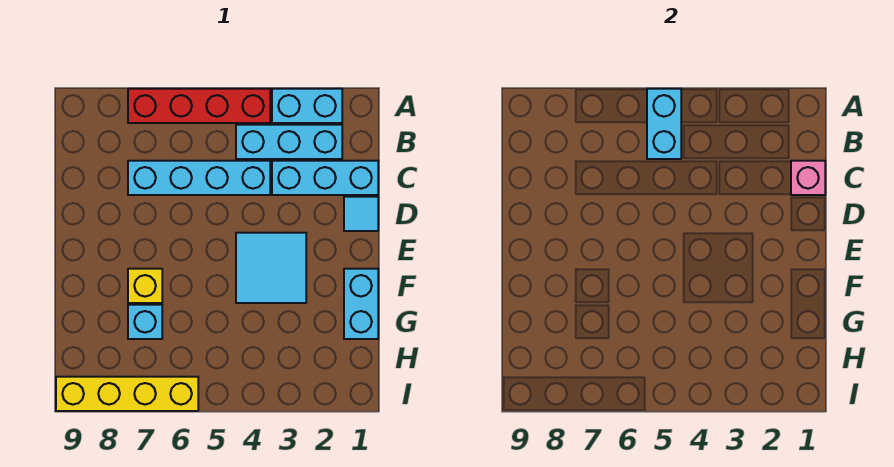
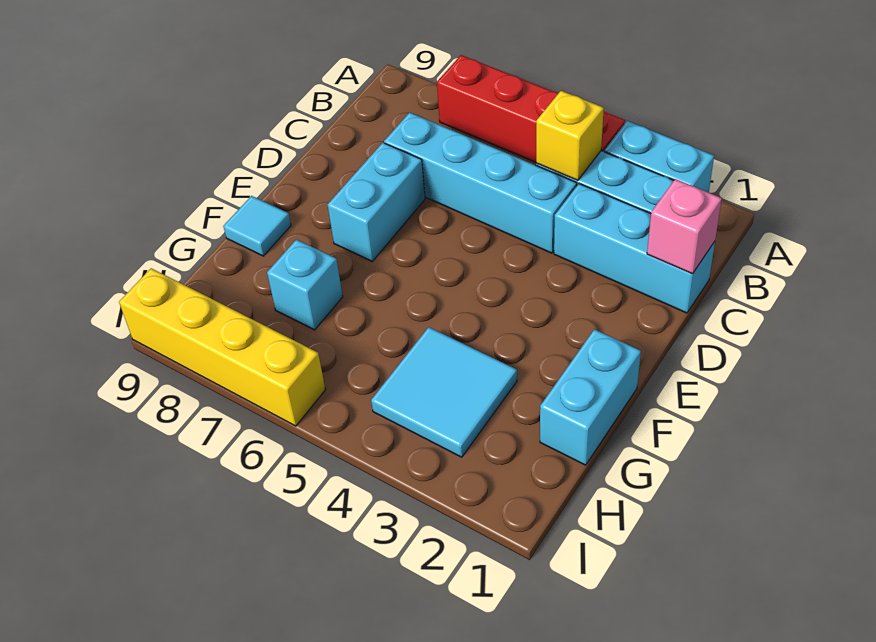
cyan 1x2 brick [647,89,681,159] -> cyan 1x2 brick moved to [328,143,425,261]
cyan 1x1 tile [344,197,378,231] -> cyan 1x1 tile moved to [223,196,291,256]
cyan 2x2 tile [236,233,306,303] -> cyan 2x2 tile moved to [371,327,517,457]
yellow 1x1 brick [128,269,162,303] -> yellow 1x1 brick moved to [536,91,604,181]

